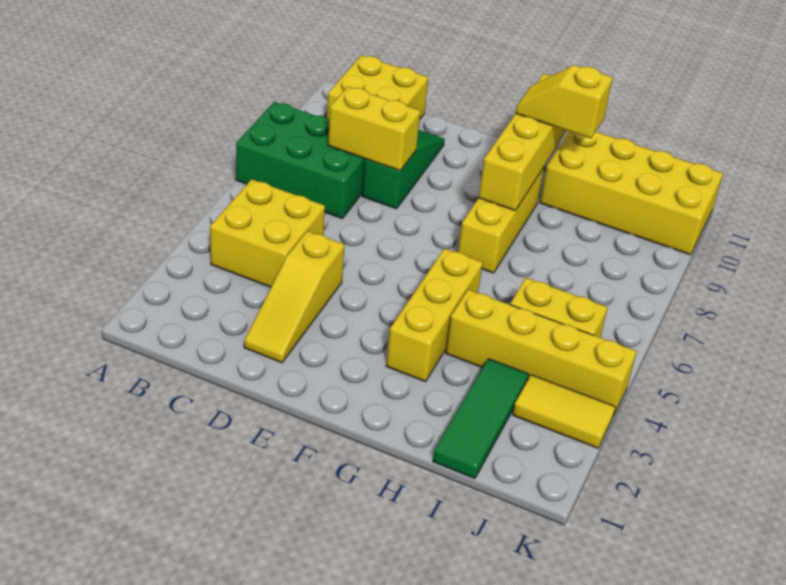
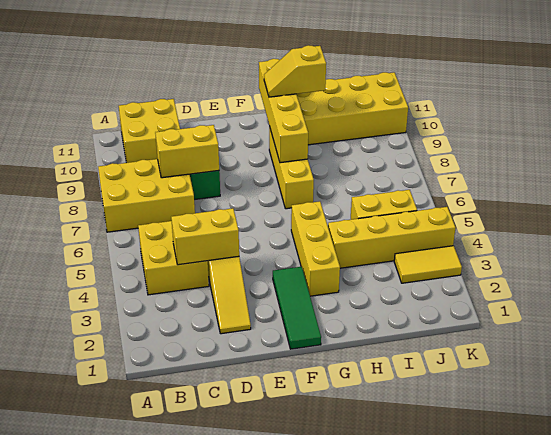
green 2x3 brick [236,102,365,218] -> yellow 2x3 brick [98,159,195,232]
none -> yellow 1x2 brick [171,208,239,265]
green 1x3 tile [433,359,529,479] -> green 1x3 tile moved to [273,267,321,349]

